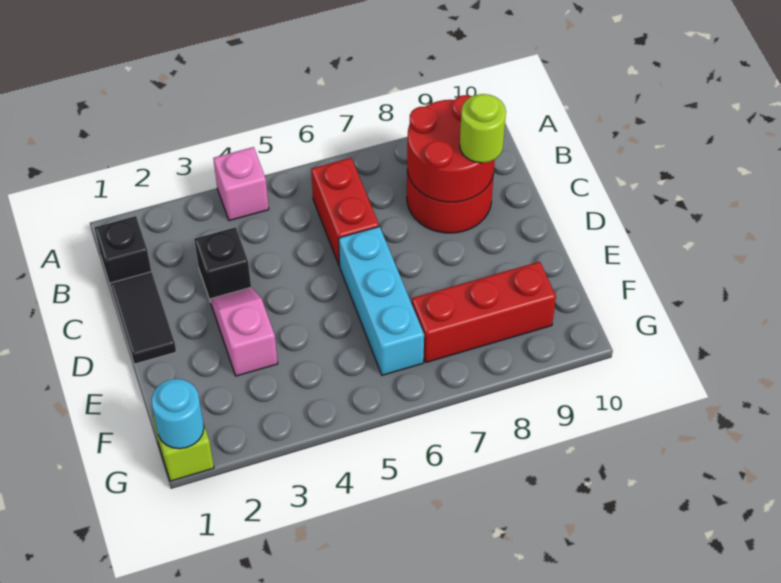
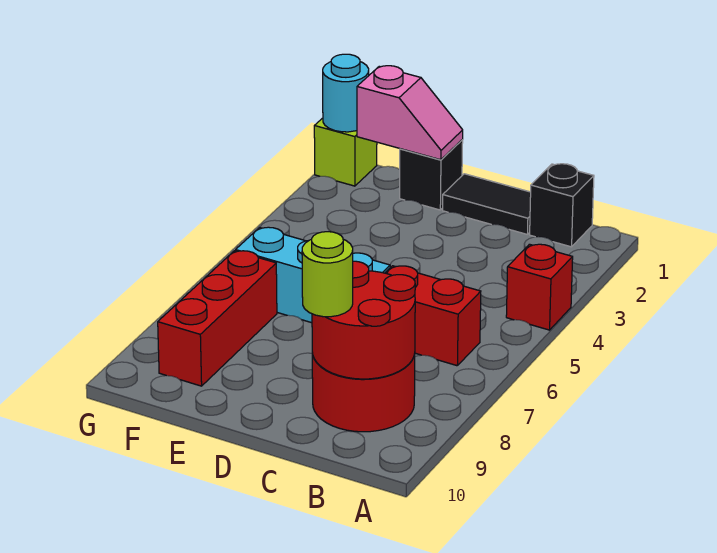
pink 1x1 brick [213,147,269,221] -> red 1x1 brick [506,244,573,330]
black 1x1 brick [194,227,251,302] -> black 1x1 brick moved to [400,140,463,210]
pink 1x2 slope [210,287,278,376] -> pink 1x2 slope moved to [357,66,463,160]

